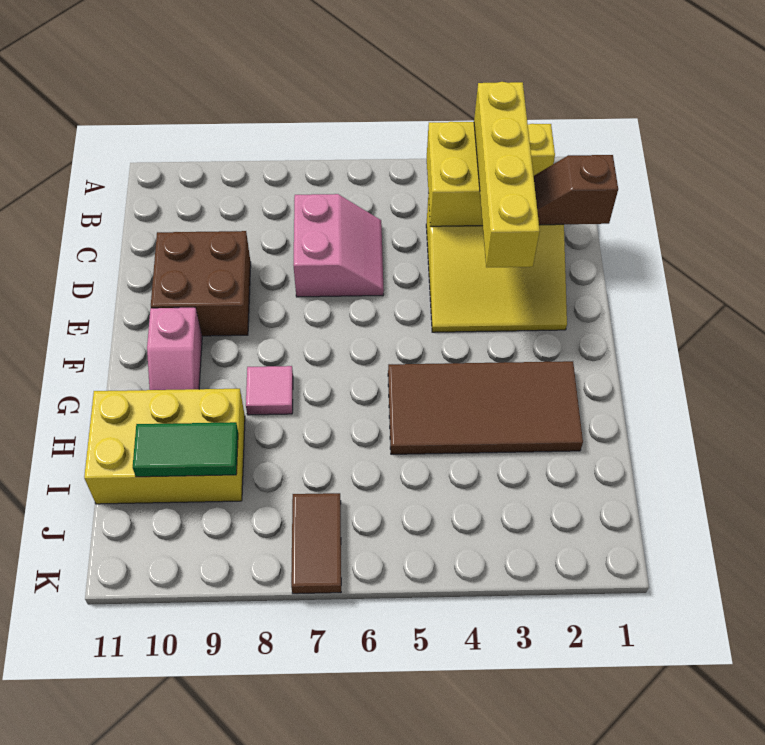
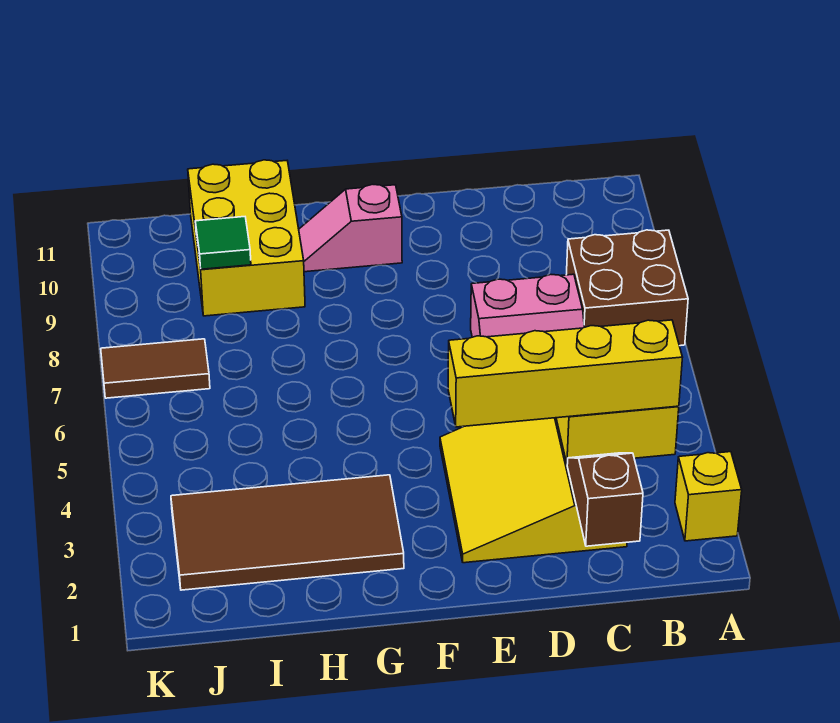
brown 2x2 brick [151,231,251,336] -> brown 2x2 brick moved to [566,230,688,346]
brown 2x4 tile [388,361,583,454] -> brown 2x4 tile turned to [171,475,404,590]
pink 1x1 tile [246,366,293,415] -> none
green 1x2 tile [133,422,238,477] -> green 1x1 tile [195,217,251,269]

